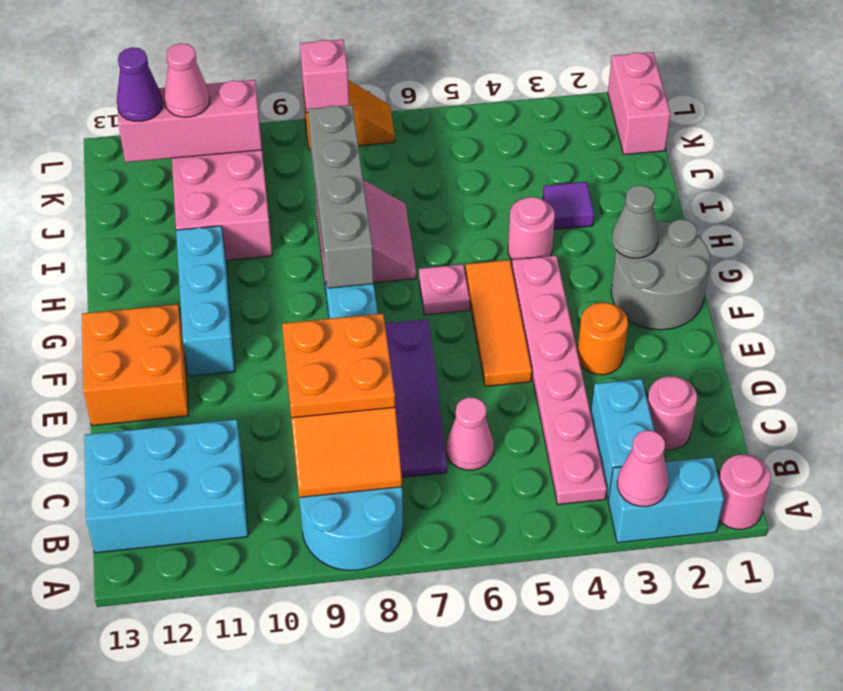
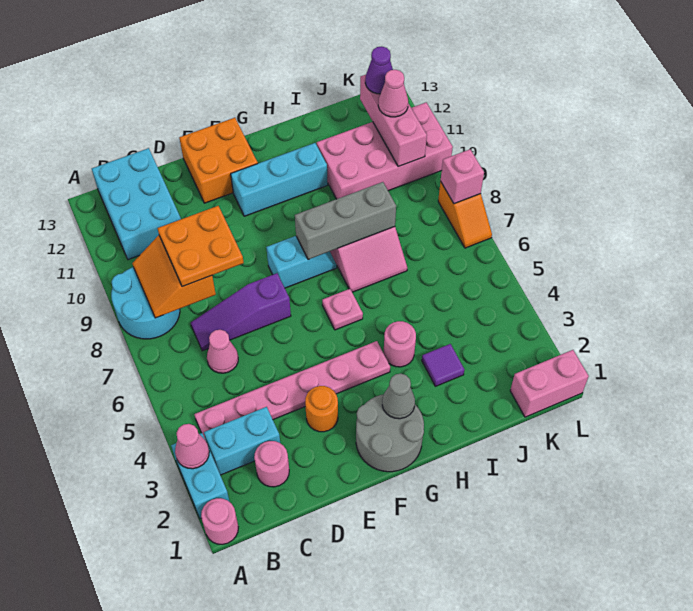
orange 1x3 tile [465,260,532,386] -> none
grey 1x4 brick [308,105,374,288] -> grey 1x3 brick [295,182,396,259]

